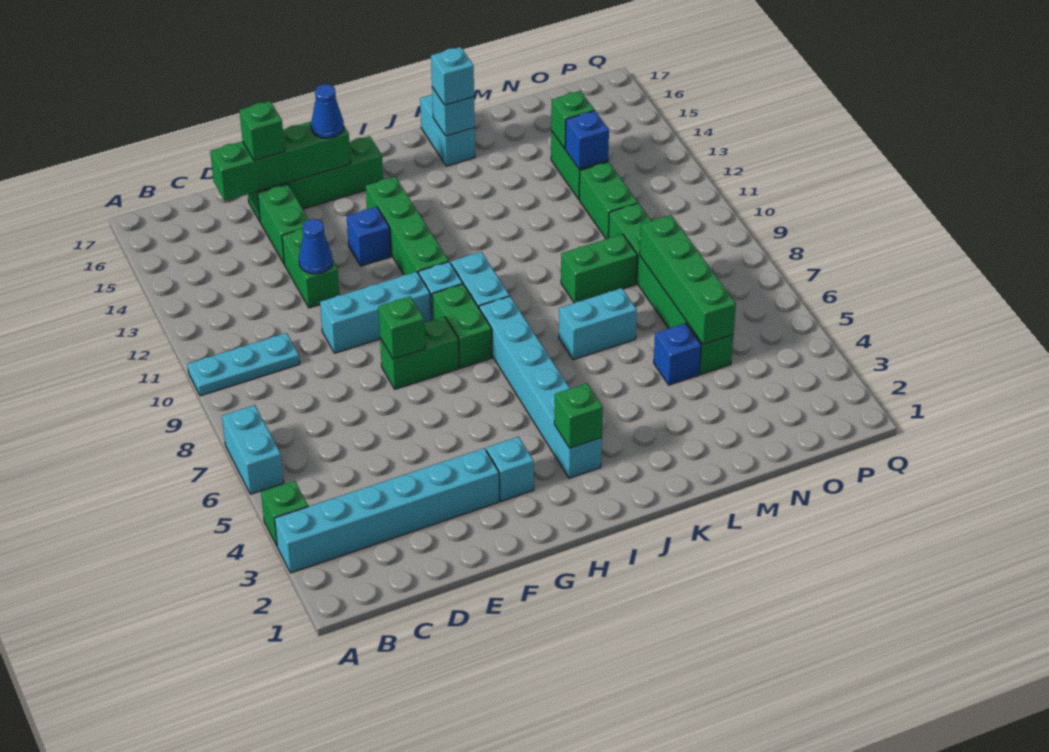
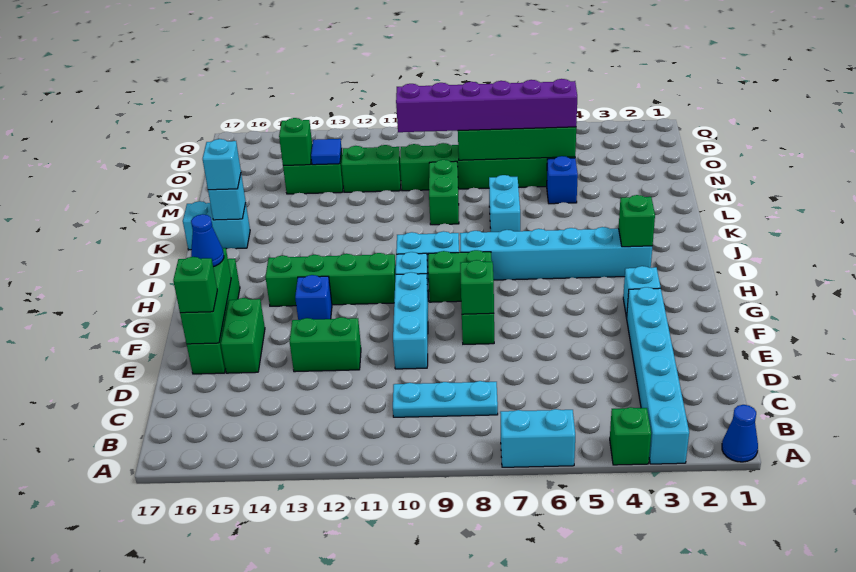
cyan 1x3 plate [187,333,300,396] -> cyan 1x3 plate turned to [393,381,498,417]
green 1x4 brick [210,122,351,201] -> green 1x3 brick [180,248,231,344]
blue 1x1 cone [299,219,333,274] -> blue 1x1 cone moved to [722,405,758,462]
green 1x2 brick [258,184,309,264] -> green 1x2 brick turned to [221,298,265,373]
none -> purple 1x6 brick [396,79,577,132]
blue 1x1 brick [565,111,609,169] -> blue 1x1 tile [311,139,342,165]

